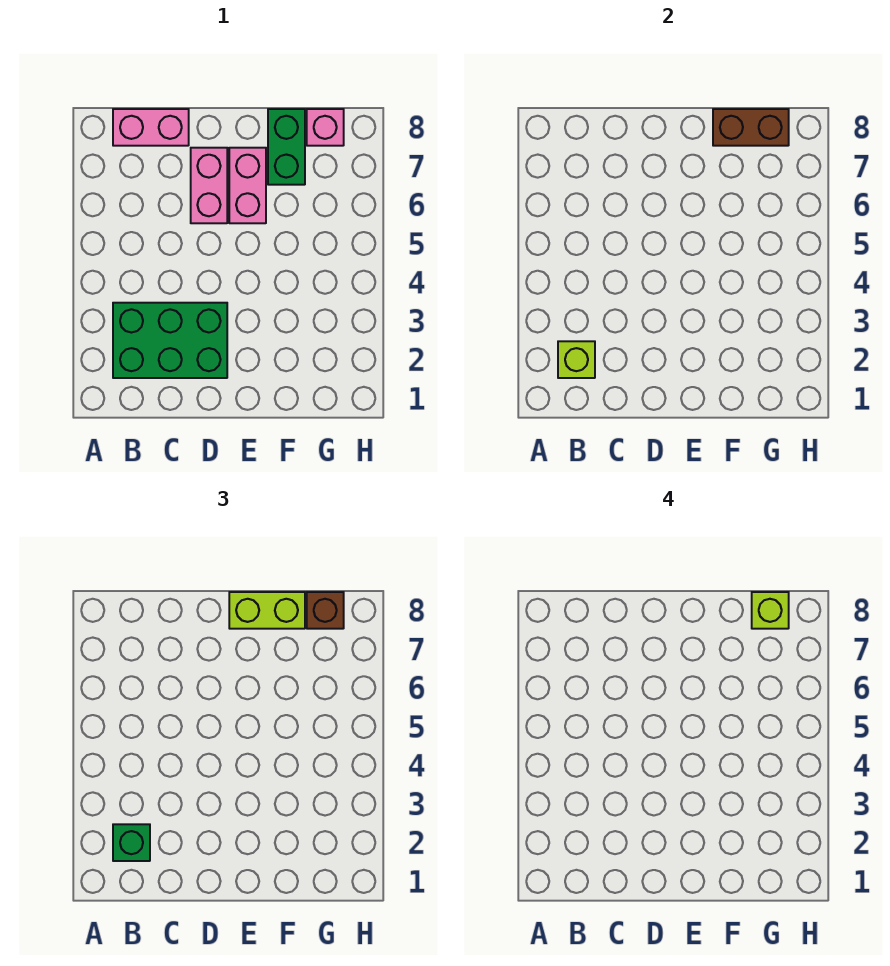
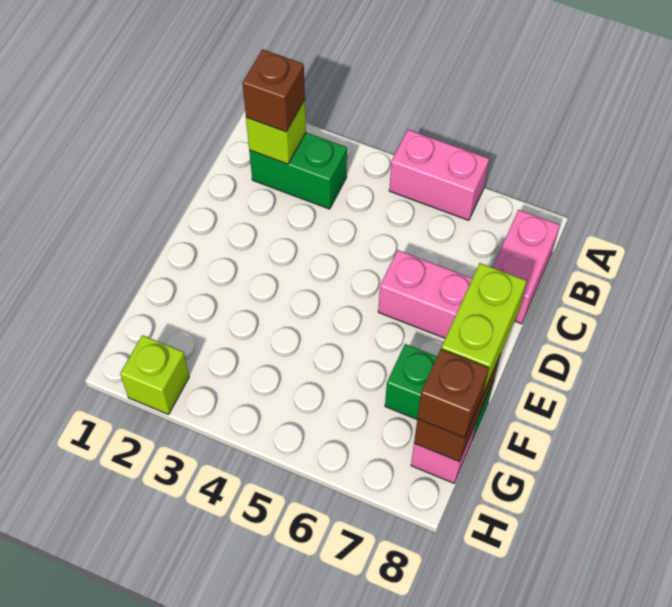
green 2x3 brick [113,303,227,378] -> green 1x2 brick [249,133,347,209]
green 1x1 brick [113,824,150,861] -> brown 1x1 brick [243,49,305,132]
pink 1x2 brick [229,148,266,223] -> pink 1x2 brick moved to [389,130,489,220]
lime 1x1 brick [752,592,789,629] -> lime 1x1 brick moved to [120,335,189,414]

